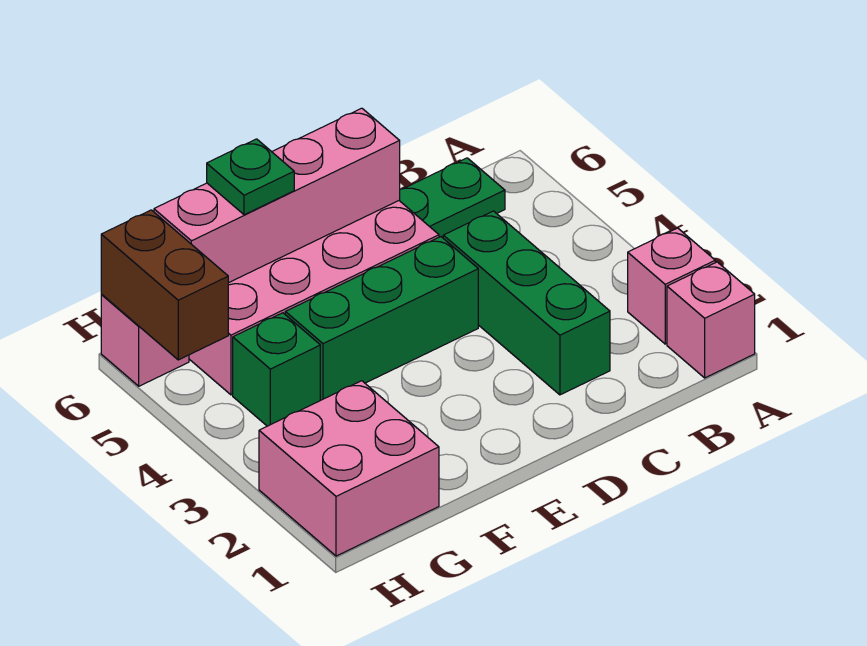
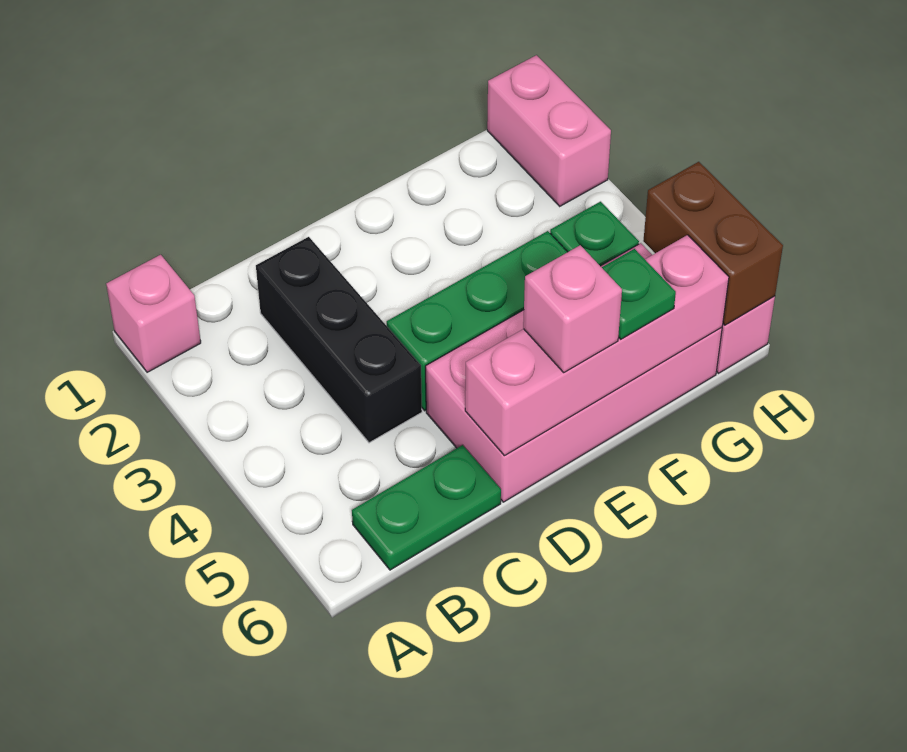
pink 1x1 brick [628,228,715,344] -> pink 1x1 brick moved to [523,245,622,372]
green 1x3 brick [443,211,610,395] -> black 1x3 brick [256,237,422,443]
pink 2x2 brick [259,381,439,556] -> pink 1x2 brick [487,55,611,206]

